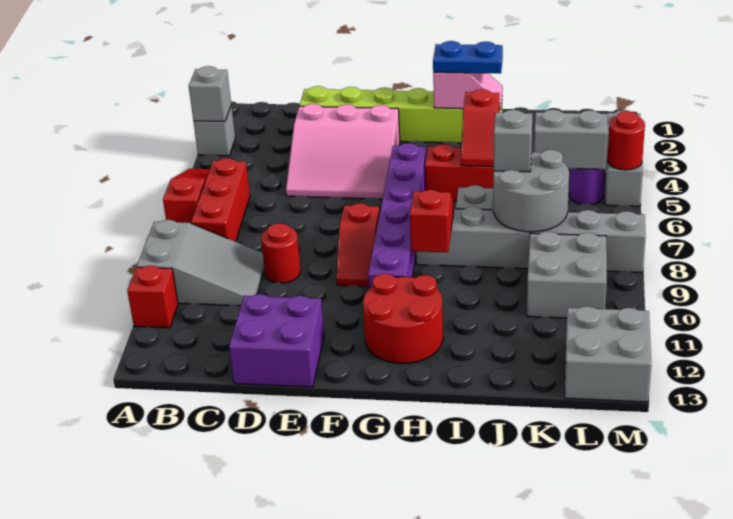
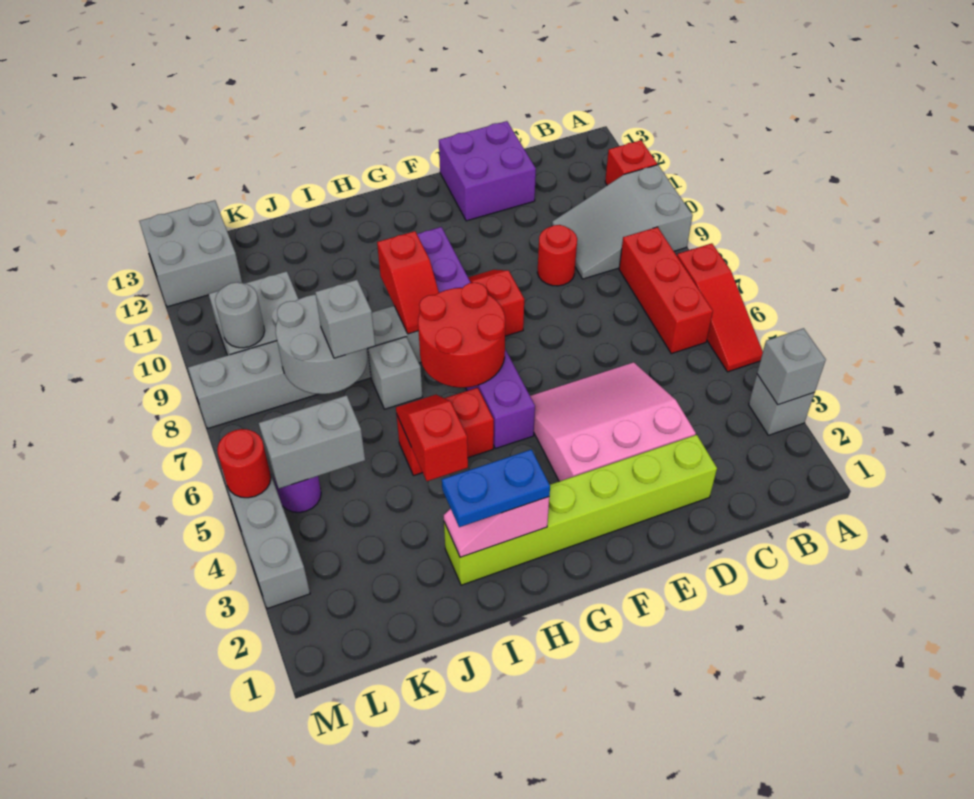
red 2x2 round brick [363,274,443,364] -> red 2x2 round brick moved to [418,283,505,388]
none -> grey 1x1 round brick [215,282,265,348]

